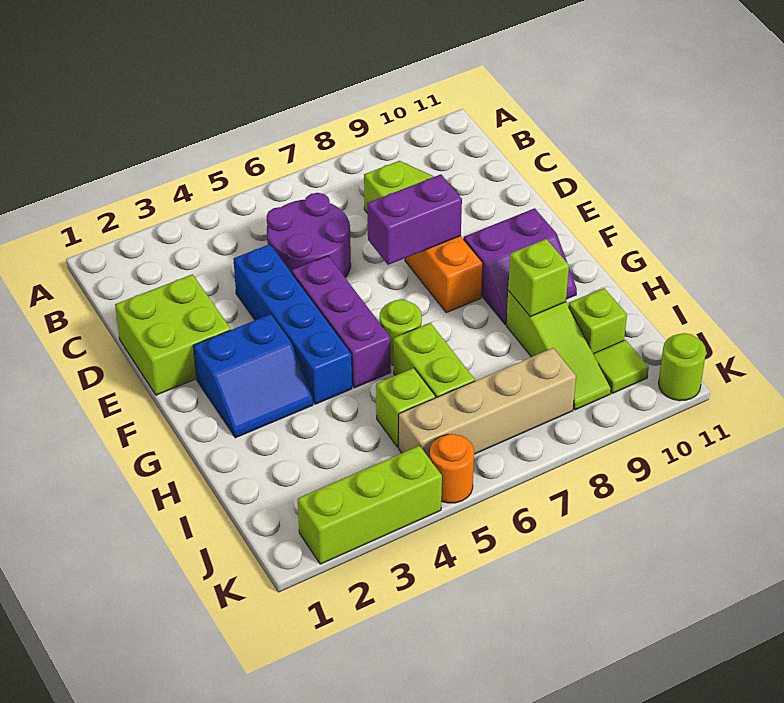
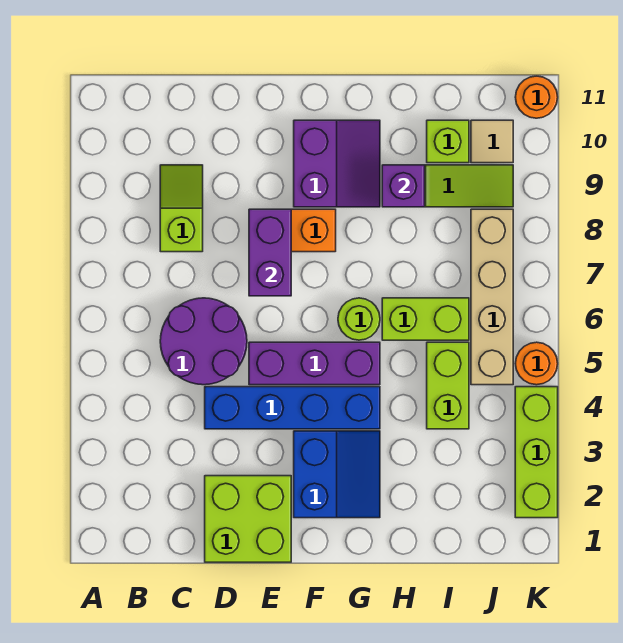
lime 1x1 brick [508,239,569,317] -> purple 1x1 brick [382,165,425,207]
lime 1x1 brick [376,368,436,447] -> lime 1x2 brick [427,342,469,429]
lime 1x1 tile [594,340,649,393] -> tan 1x1 tile [471,120,513,163]
lime 1x1 round brick [658,333,706,401] -> orange 1x1 round brick [515,76,558,118]

